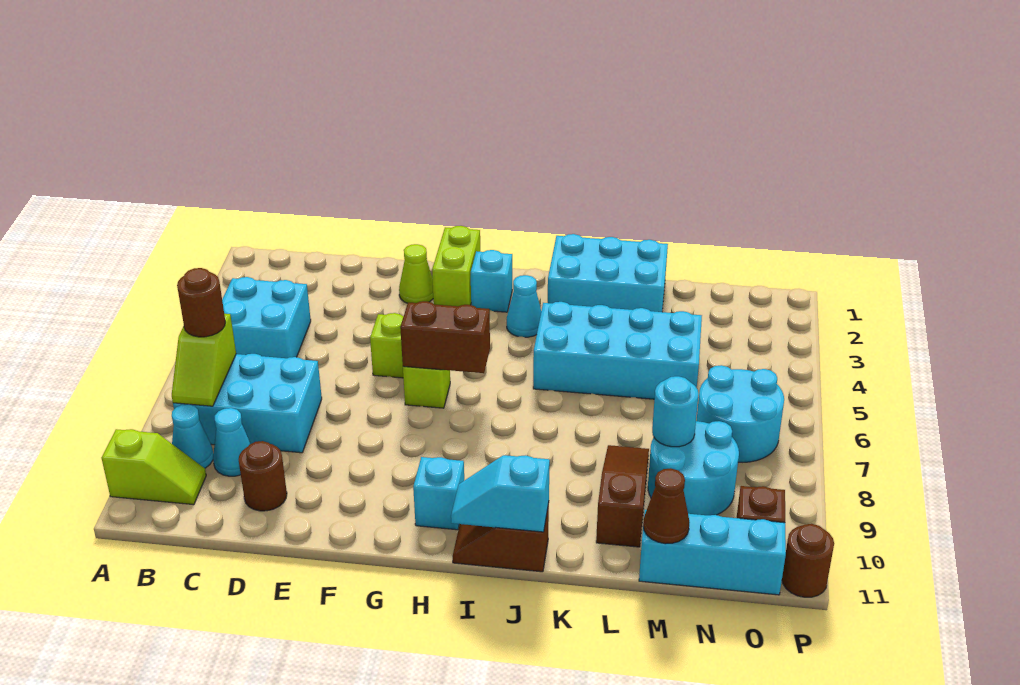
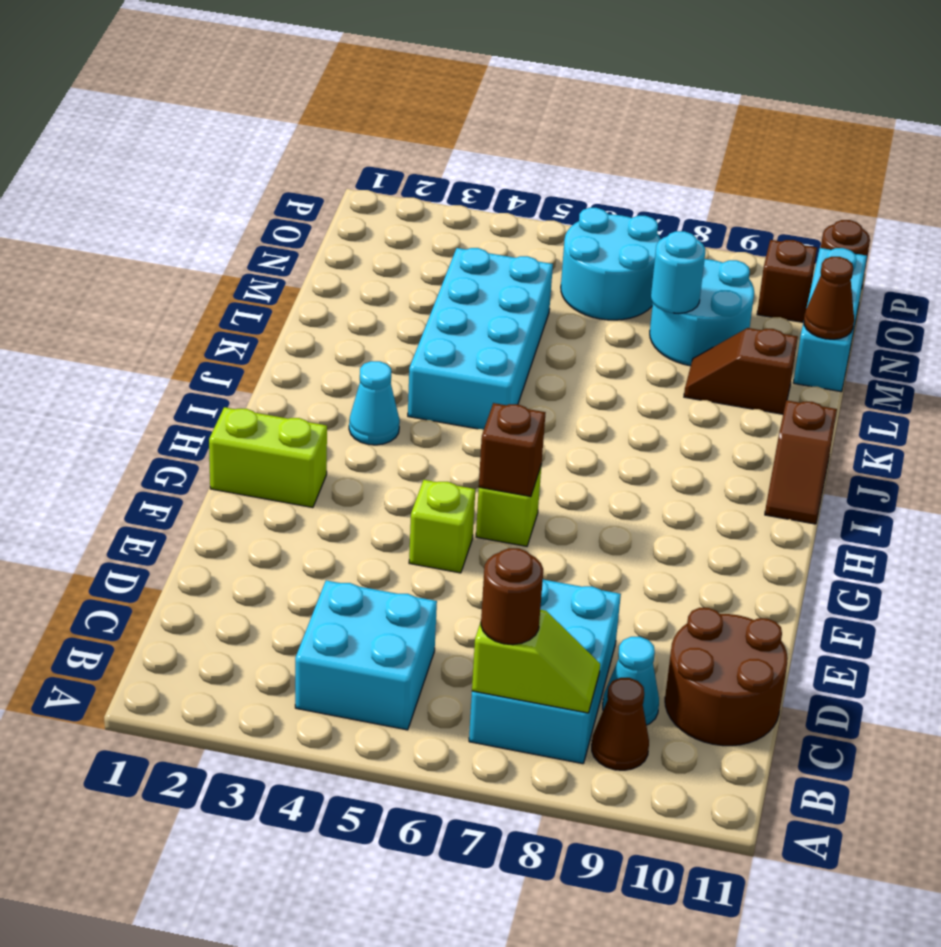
lime 1x2 slope [102,429,206,505] -> none
cyan 1x1 cone [172,404,213,468] -> brown 1x1 cone [592,678,649,770]
brown 1x1 round brick [239,441,287,511] -> brown 2x2 round brick [665,608,788,746]
lime 1x1 cone [399,244,433,303] -> none
brown 1x2 brick [400,301,490,373] -> brown 1x1 brick [479,403,546,497]
cyan 1x1 brick [471,250,512,312] -> none
cyan 1x1 brick [413,457,464,530] -> none
cyan 1x2 slope [451,455,550,532] -> none
cyan 2x3 brick [548,234,668,312] -> none
brown 1x3 slope [596,445,649,547] -> brown 1x2 slope [684,328,798,414]

